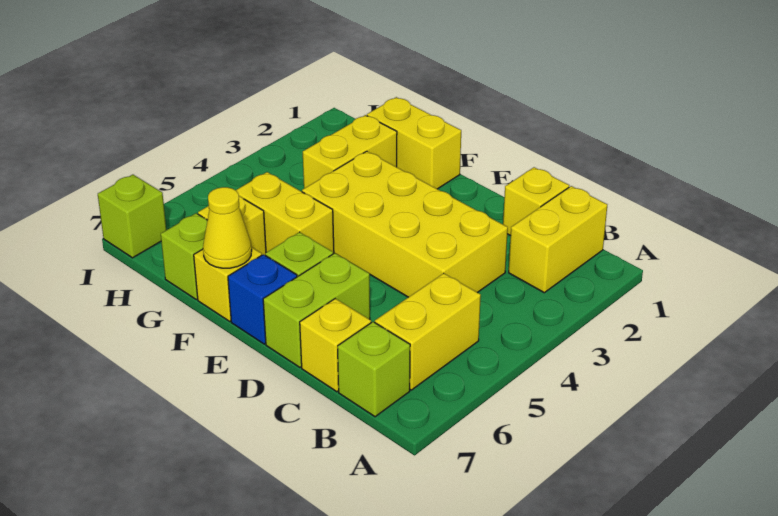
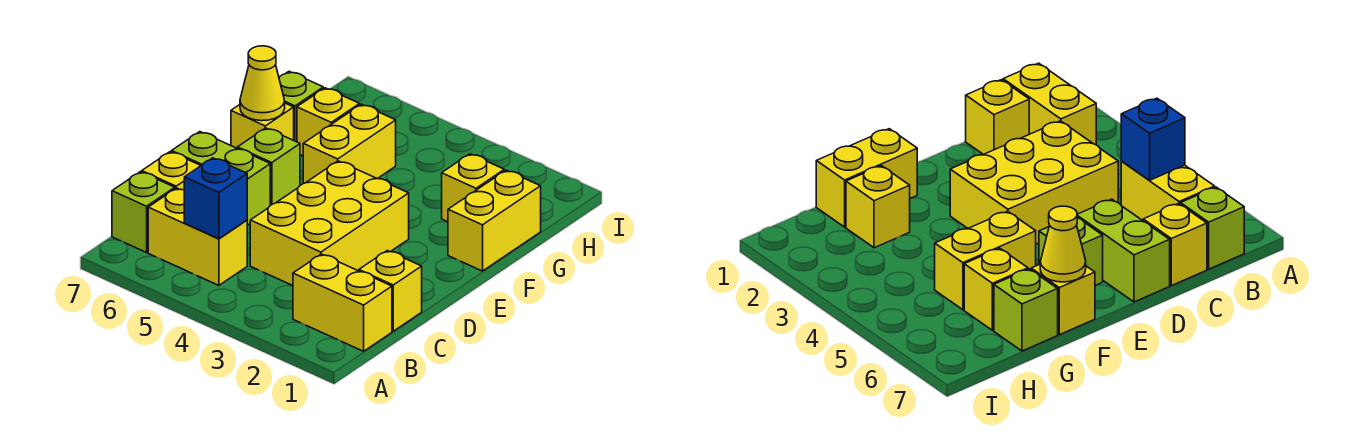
yellow 2x4 brick [302,151,508,297] -> yellow 2x3 brick [250,161,409,286]
blue 1x1 brick [228,254,297,344] -> blue 1x1 brick moved to [184,158,247,239]
yellow 1x2 brick [303,115,397,188] -> yellow 1x1 brick [442,154,504,222]
lime 1x1 brick [98,175,166,258] -> none

